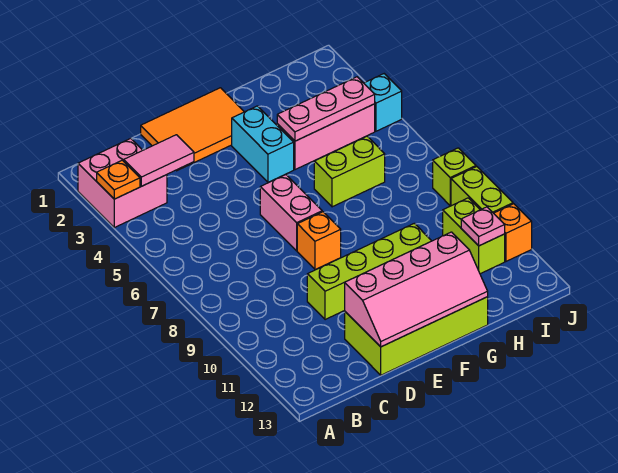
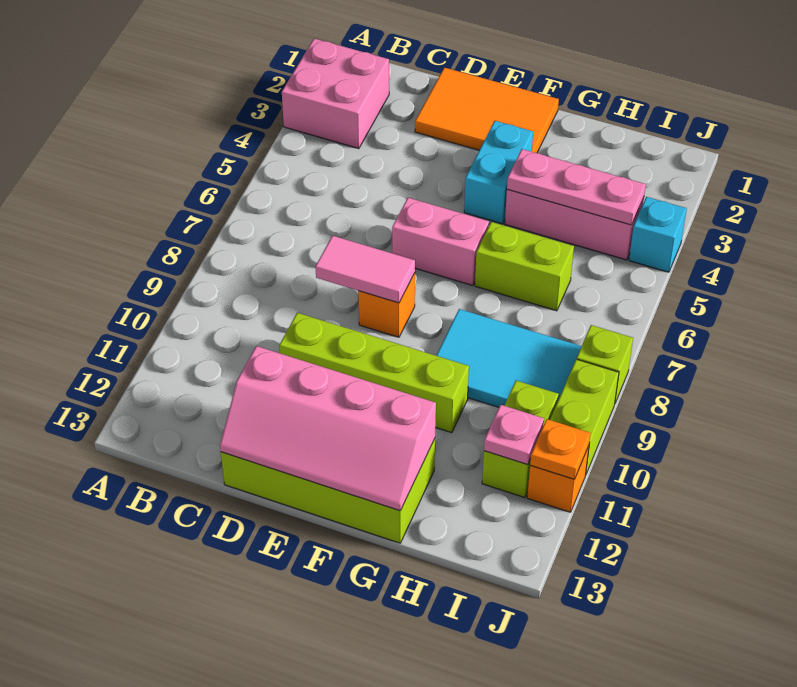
orange 1x1 plate [97,160,140,199] -> orange 1x1 plate moved to [530,419,591,479]
pink 1x2 tile [124,135,194,186] -> pink 1x2 tile moved to [315,236,415,303]
pink 1x2 brick [260,175,322,251] -> pink 1x2 brick turned to [392,198,489,286]
none -> cyan 2x3 tile [436,309,582,407]

